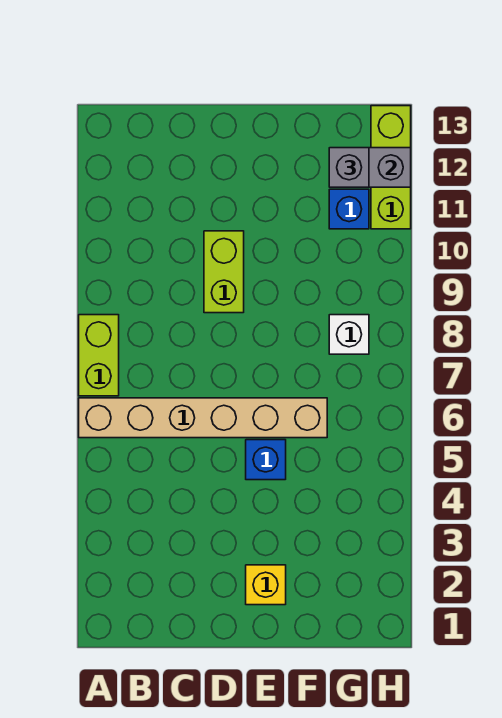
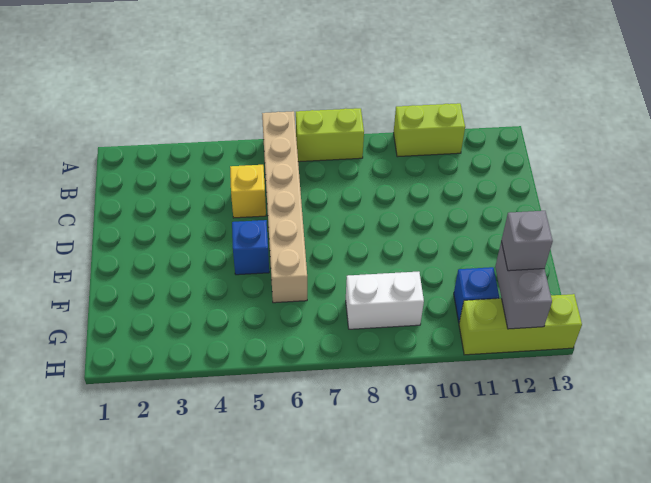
lime 1x2 brick [204,231,244,313] -> lime 1x2 brick moved to [394,103,465,157]
yellow 1x1 brick [246,565,286,605] -> yellow 1x1 brick moved to [230,165,266,218]
white 1x1 brick [329,315,369,354] -> white 1x2 brick [346,272,424,329]

